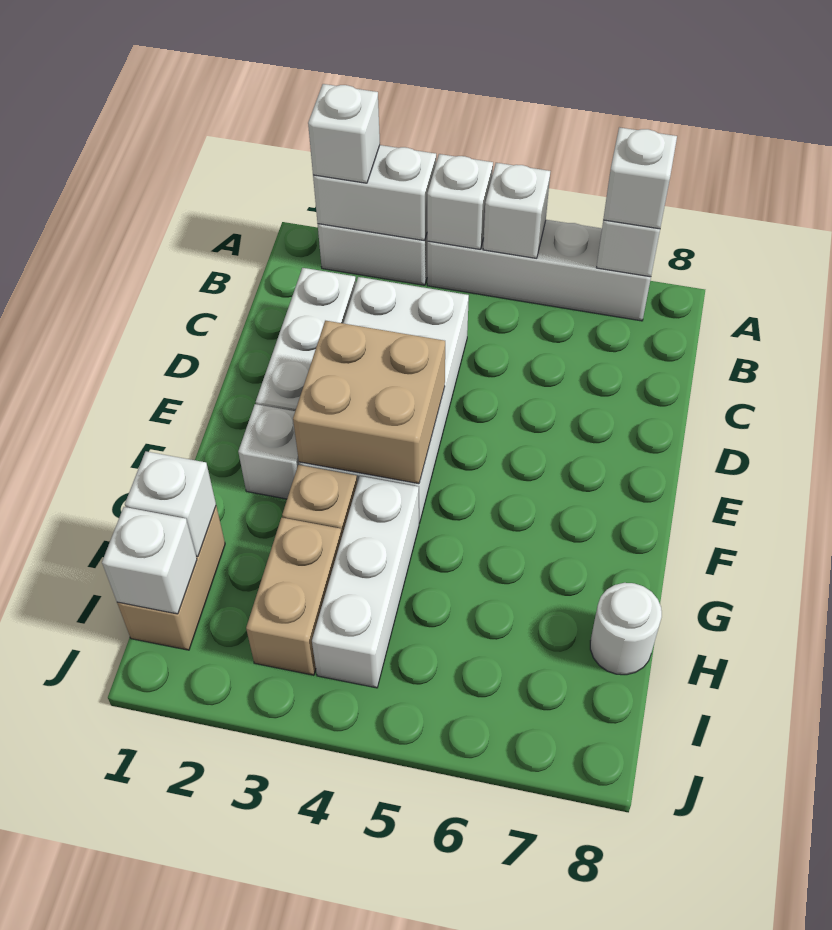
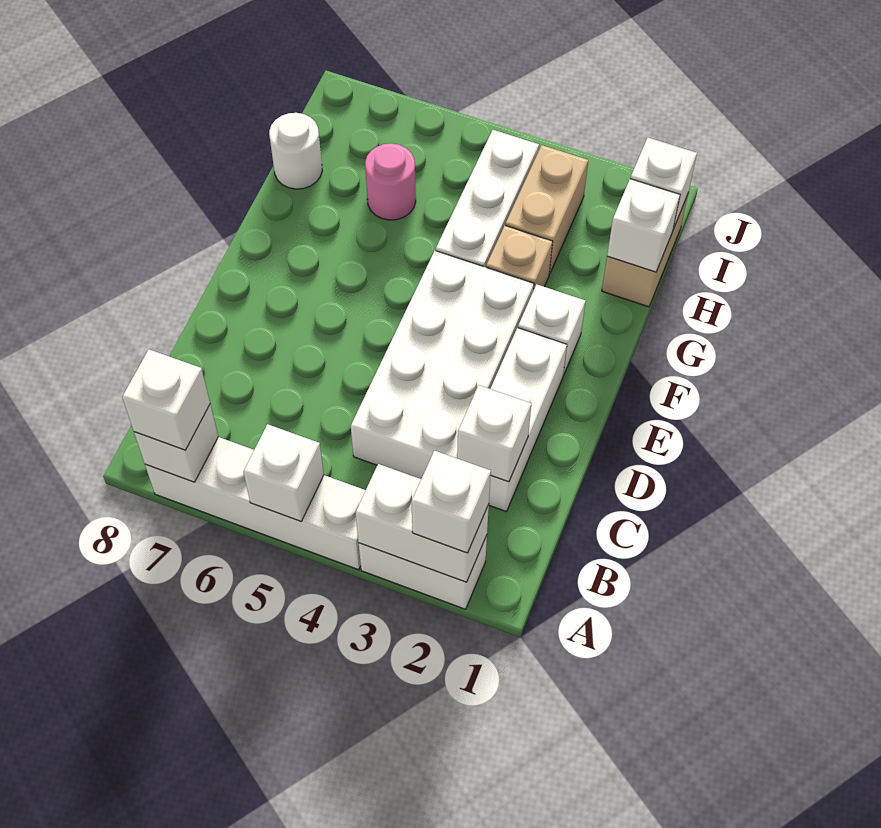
white 1x1 brick [427,154,493,249] -> white 1x1 brick moved to [457,385,531,482]
tan 2x2 brick [293,321,445,484] -> none
none -> pink 1x1 round brick [365,143,416,220]

